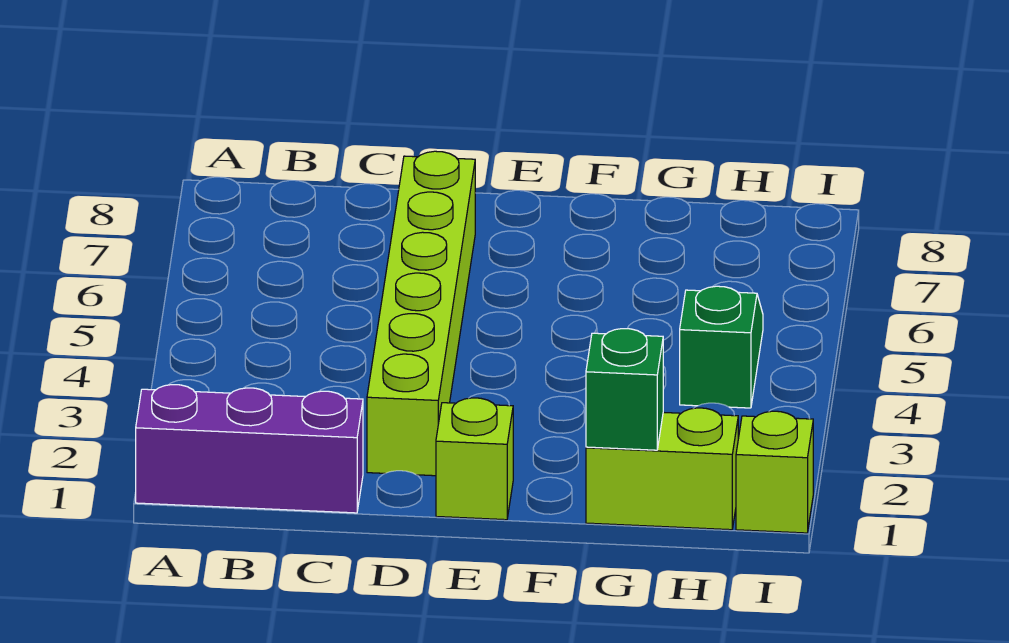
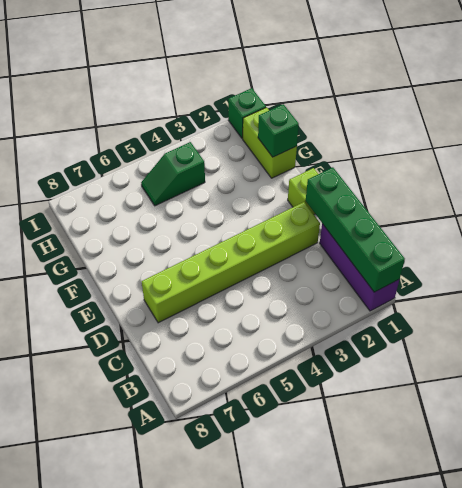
none -> green 1x4 brick [306,167,405,292]
lime 1x1 brick [736,411,813,533] -> green 1x1 brick [228,88,266,138]

